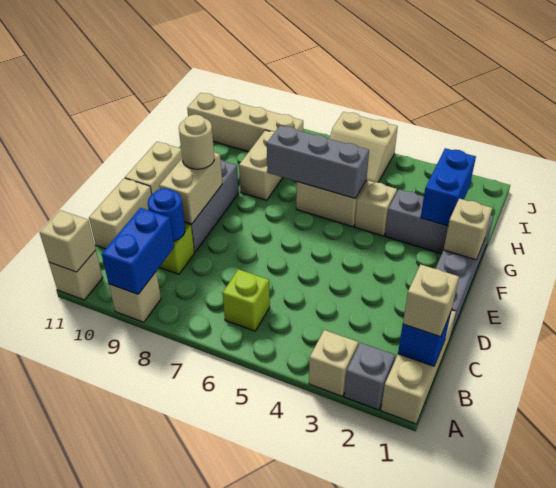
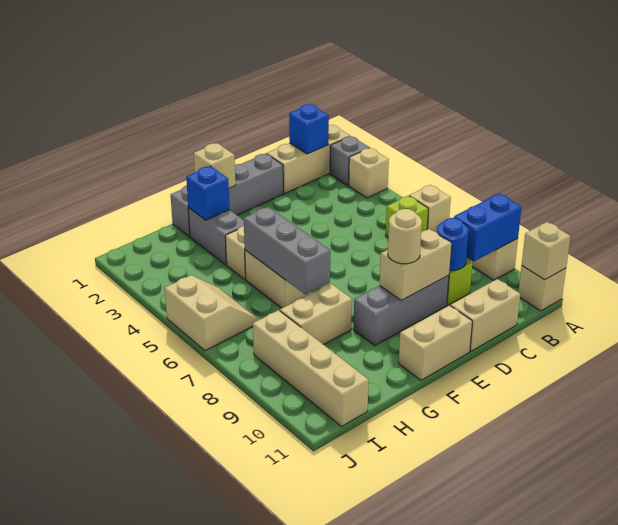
tan 1x1 brick [403,265,459,337] -> tan 1x1 brick moved to [409,185,451,232]
blue 1x2 brick [421,148,476,226] -> blue 1x1 brick [186,166,230,220]

